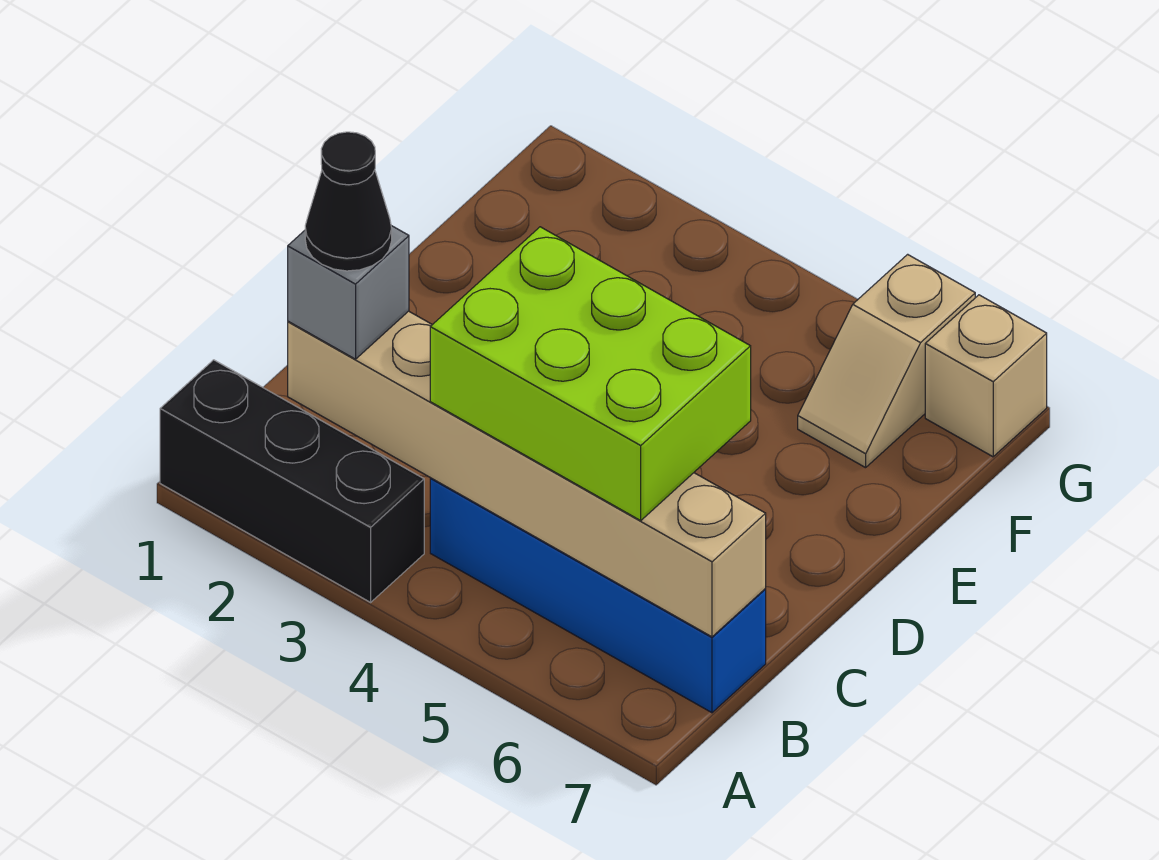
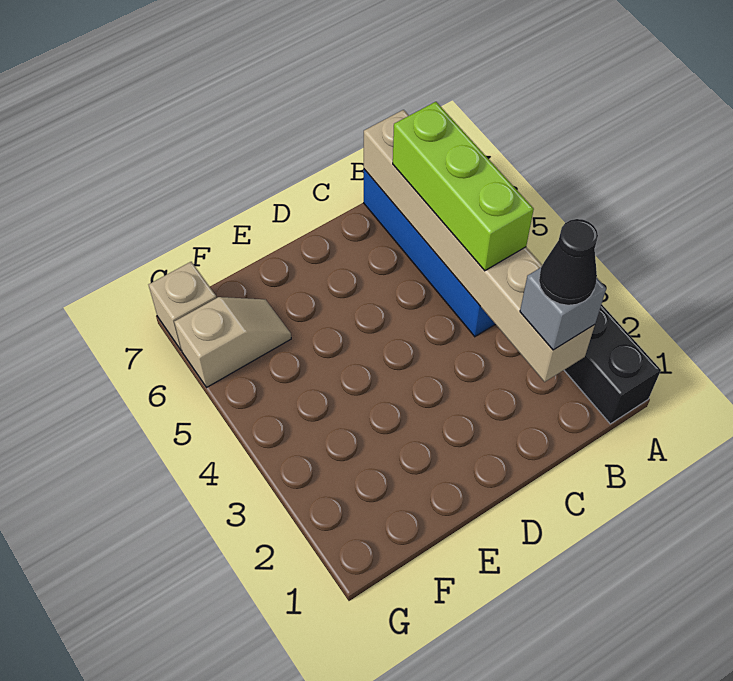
lime 2x3 brick [430,227,751,520] -> lime 1x3 brick [393,102,534,271]

